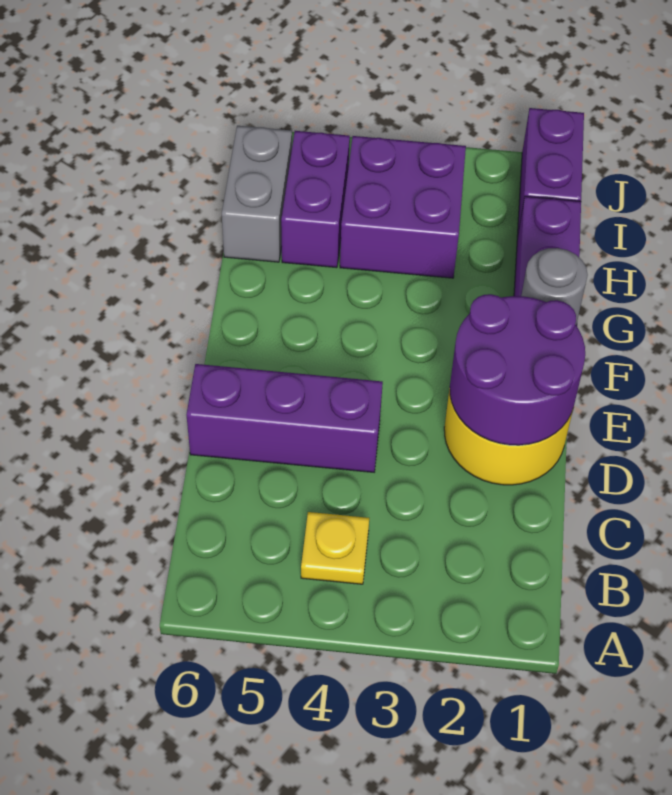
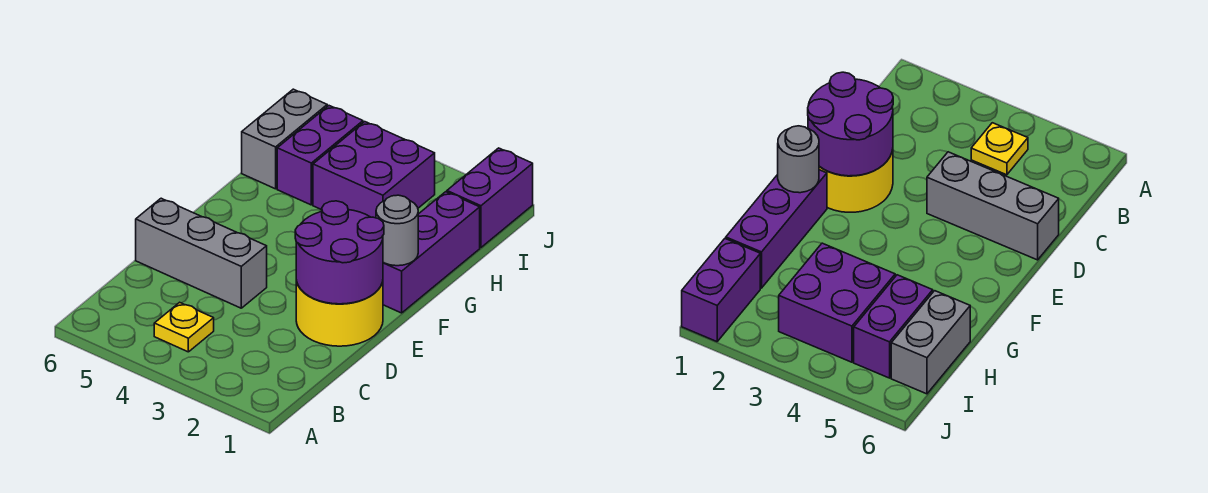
purple 1x3 brick [187,364,383,472] -> grey 1x3 brick [136,198,267,308]

